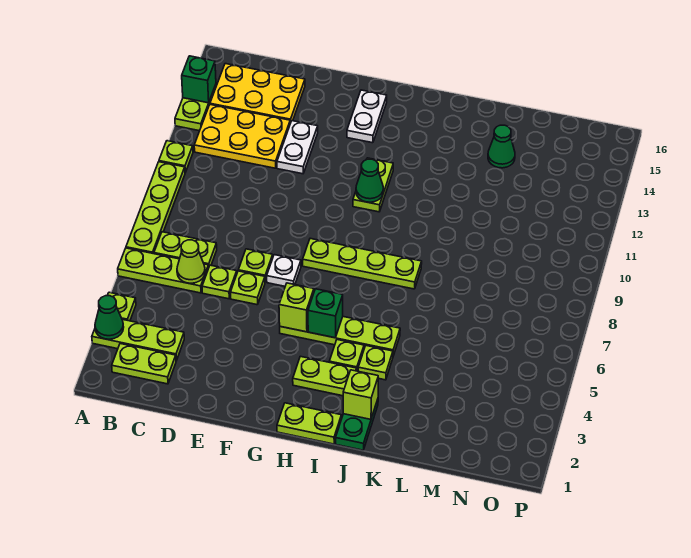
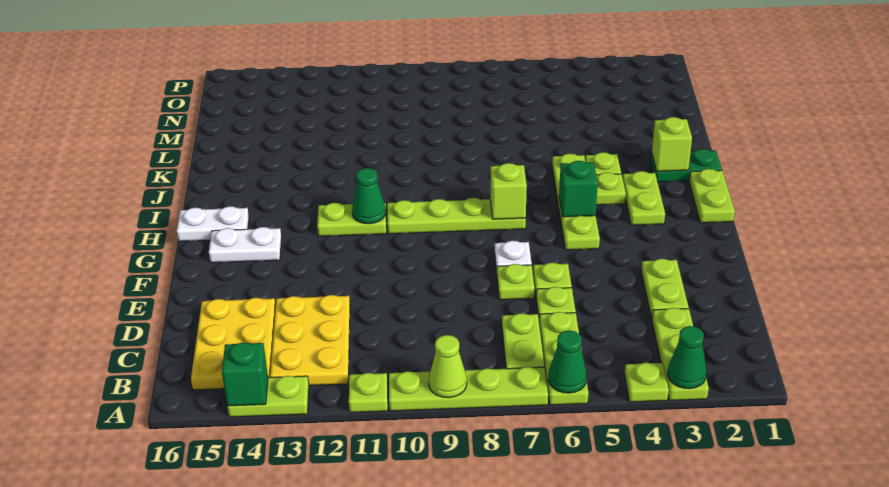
lime 1x2 plate [112,344,176,384] -> lime 1x2 plate moved to [641,259,689,318]
lime 1x1 cone [177,240,205,283] -> lime 1x1 cone moved to [429,335,467,398]
white 1x2 plate [277,121,318,174] -> white 1x2 plate moved to [177,206,249,241]
lime 1x1 brick [279,283,314,332] -> lime 1x1 brick moved to [490,163,527,219]
lime 1x4 plate [303,238,422,289] -> lime 1x4 plate turned to [387,198,526,234]
green 1x1 cone [488,125,515,168] -> green 1x1 cone moved to [548,330,587,393]

